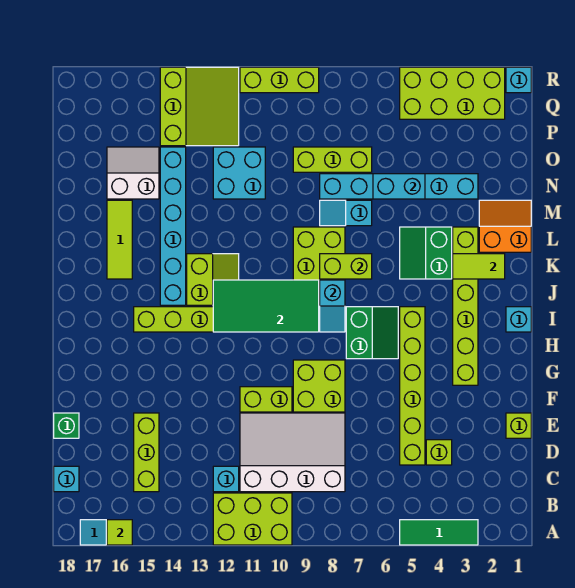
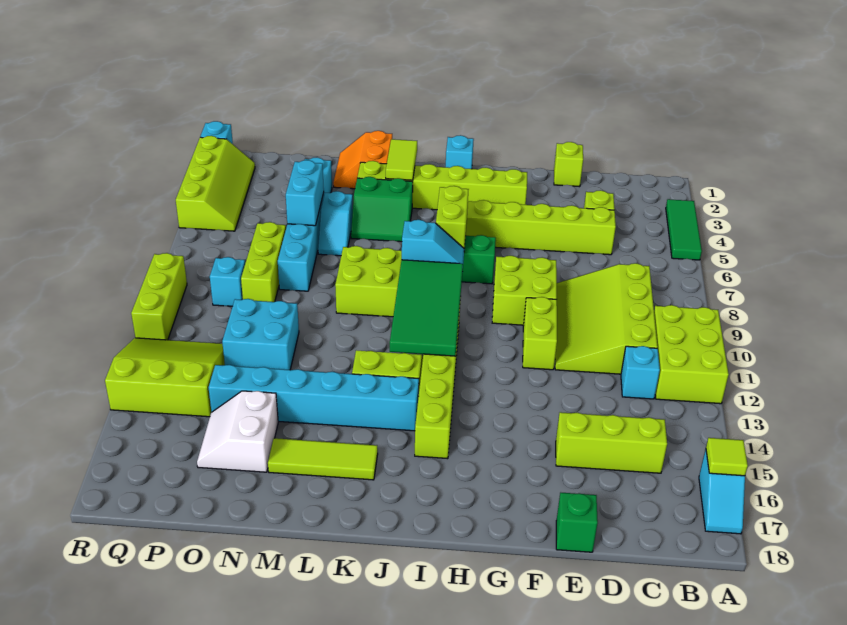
white 3x4 slope [240,413,345,492] -> lime 3x4 slope [555,263,658,374]
cyan 1x1 brick [54,466,79,492] -> cyan 1x1 brick moved to [210,257,245,306]
lime 1x2 brick [320,254,372,279] -> lime 1x2 brick moved to [436,186,469,248]
cyan 1x2 slope [320,200,372,226] -> cyan 1x2 slope moved to [318,191,353,256]
lime 2x4 brick [400,67,505,119] -> lime 2x4 slope [176,136,255,231]

